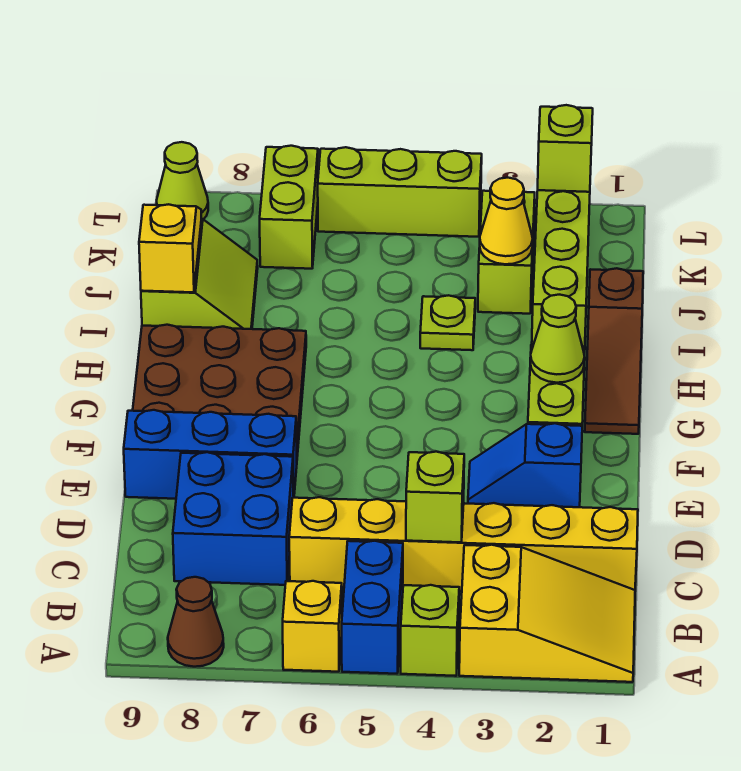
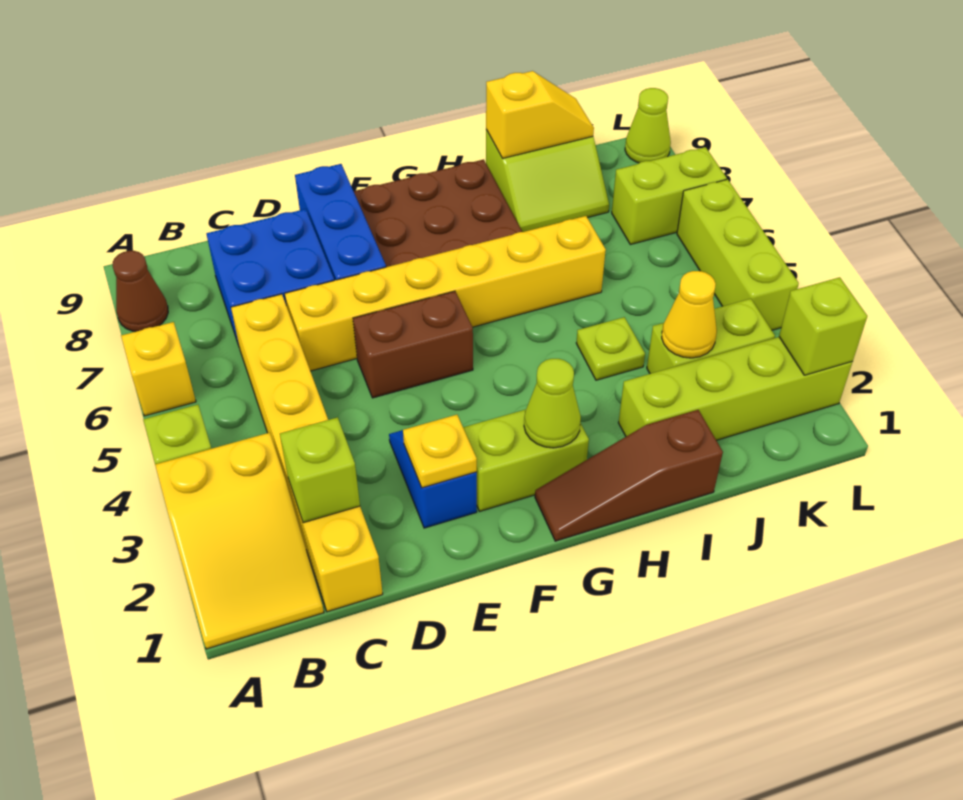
blue 1x2 brick [342,541,403,674] -> none
lime 1x1 brick [406,452,464,542] -> lime 1x1 brick moved to [280,417,360,523]
none -> yellow 1x6 brick [285,216,606,371]
none -> yellow 1x1 plate [403,415,477,488]
none -> brown 1x2 brick [353,291,473,398]

